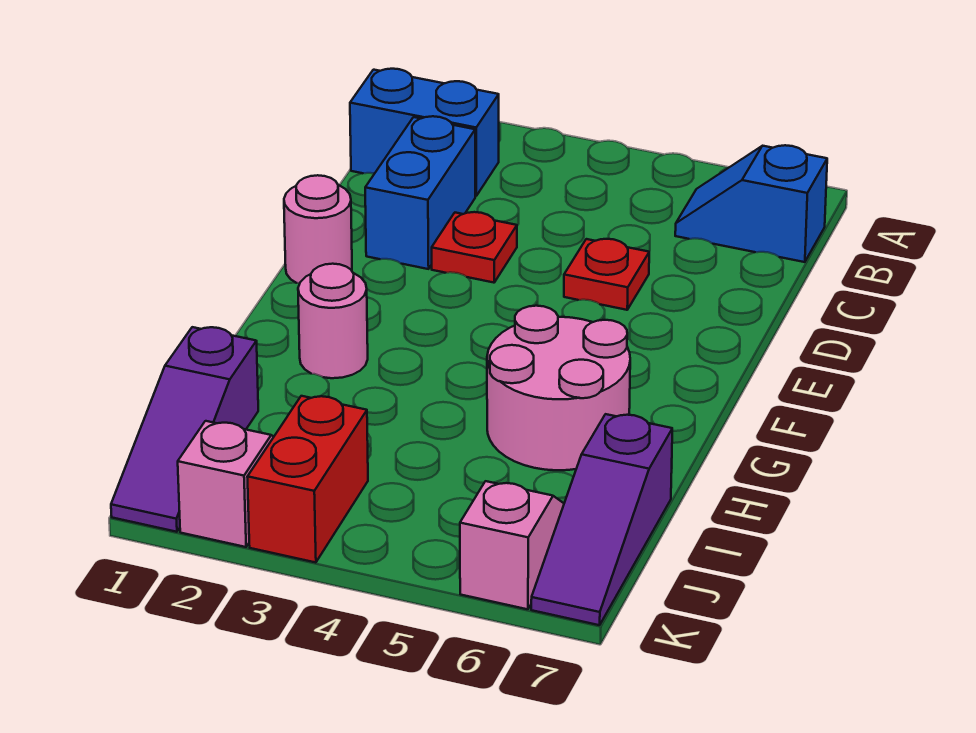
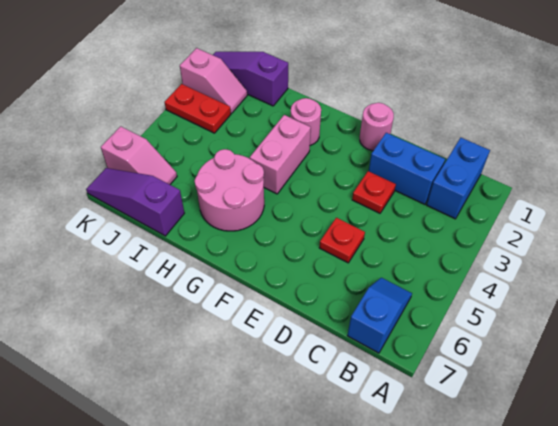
none -> pink 1x2 brick [250,115,311,194]
red 1x2 brick [247,396,368,563] -> red 1x2 plate [165,84,231,133]

